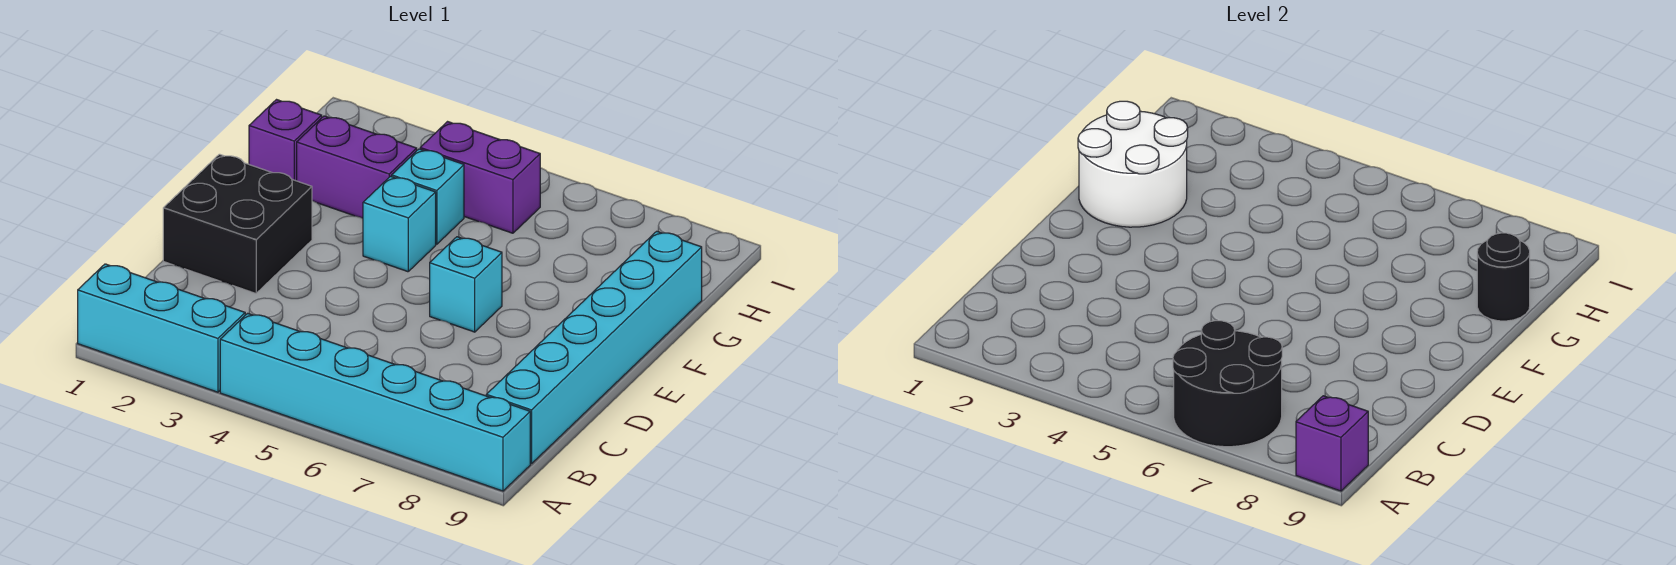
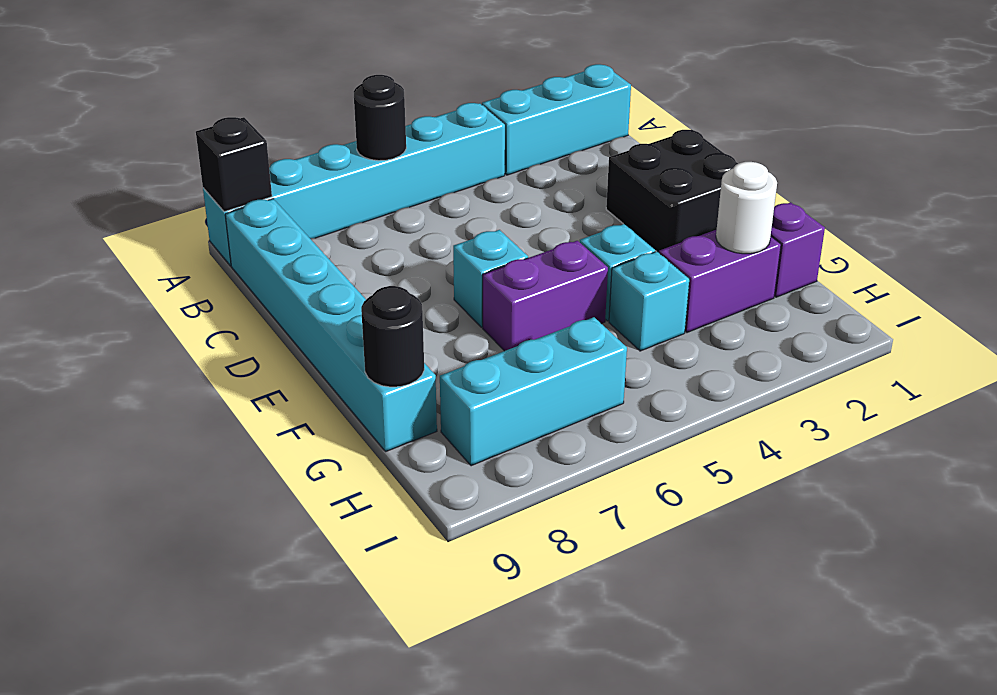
black 2x2 round brick [1173,321,1282,447] -> black 1x1 round brick [354,75,406,161]
purple 1x1 brick [1296,396,1368,491] -> black 1x1 brick [196,117,272,212]
white 2x2 round brick [1078,101,1188,227] -> white 1x1 round brick [716,162,777,254]
purple 1x2 brick [420,122,540,233] -> purple 1x2 brick moved to [483,241,608,351]
none -> cyan 1x3 brick [440,317,627,466]

